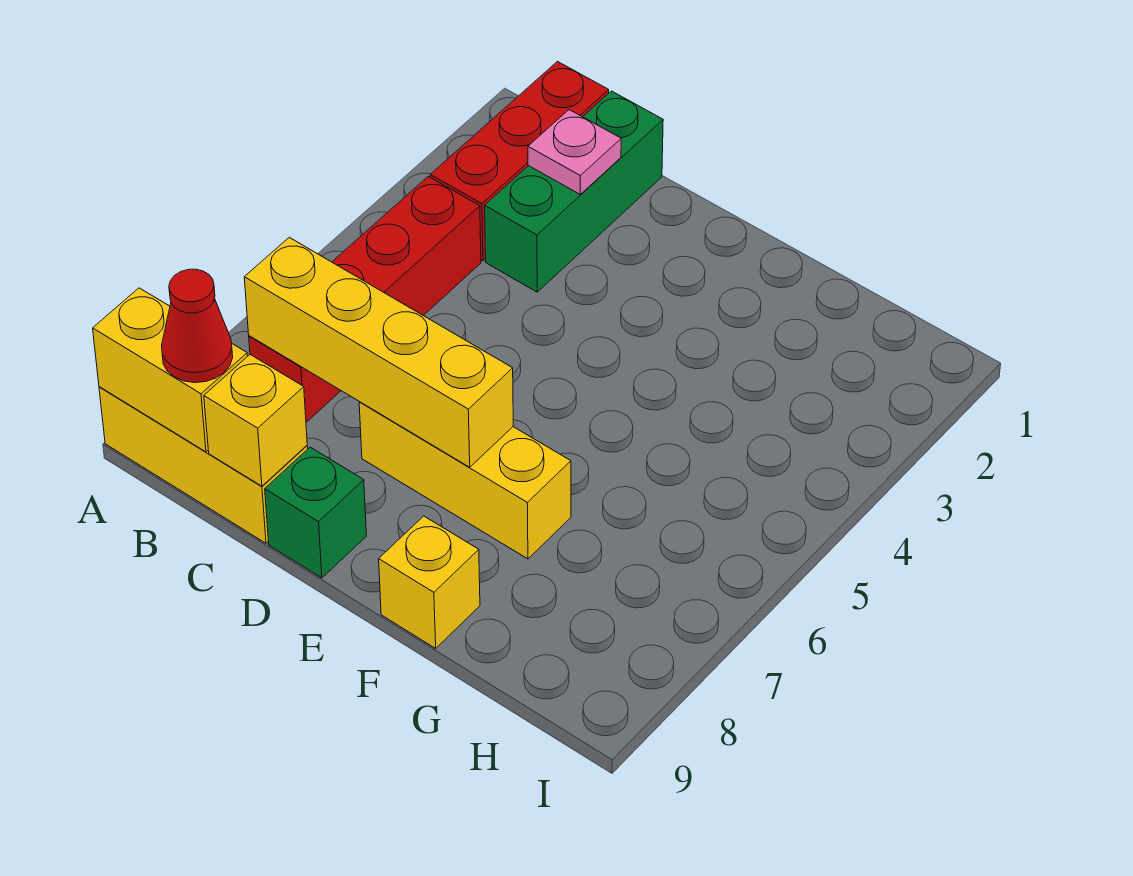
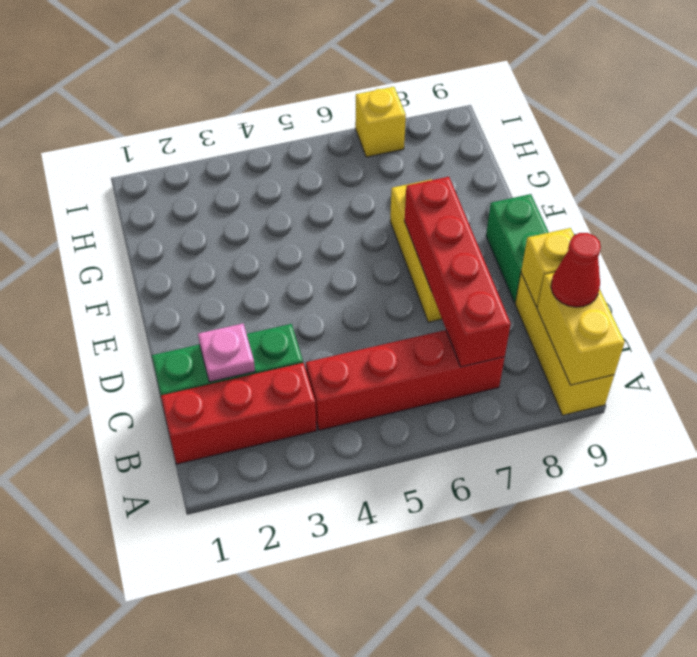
yellow 1x4 brick [244,237,513,467] -> red 1x4 brick [404,177,511,367]
green 1x1 brick [265,447,367,578] -> green 1x2 brick [486,194,549,303]
yellow 1x1 brick [379,516,480,648] -> yellow 1x1 brick moved to [355,87,406,157]

